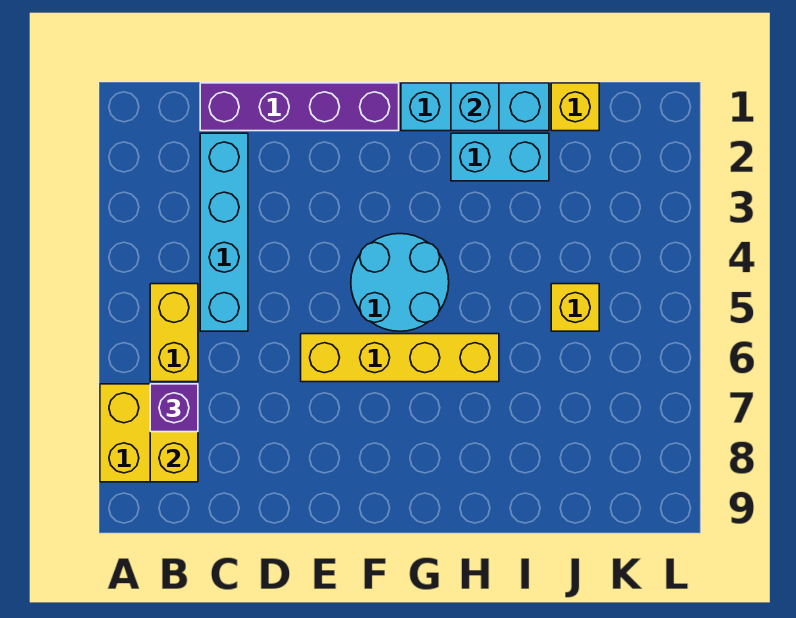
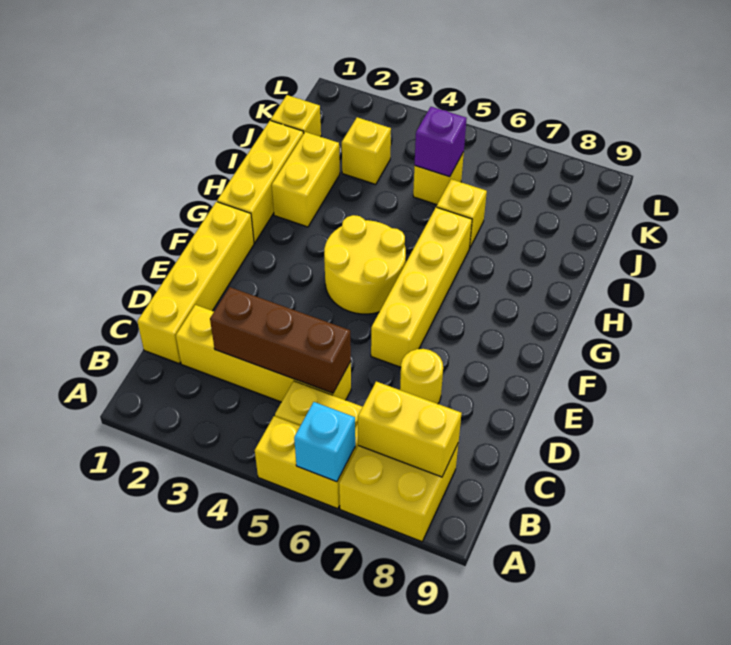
none -> yellow 1x2 brick [255,416,355,509]
purple 1x1 brick [150,384,198,432] -> purple 1x1 brick moved to [415,107,467,177]
purple 1x4 brick [200,83,399,131] -> yellow 1x4 brick [137,202,254,363]
cyan 1x4 brick [200,133,248,331] -> yellow 1x4 brick [176,305,351,402]
none -> brown 1x3 brick [210,287,351,393]
none -> yellow 1x1 round brick [400,349,443,404]
cyan 2x2 round brick [351,234,449,331] -> yellow 2x2 round brick [324,215,406,314]
cyan 1x3 brick [401,83,549,131] -> yellow 1x3 brick [217,120,304,243]
cyan 1x1 brick [451,83,499,131] -> cyan 1x1 brick moved to [294,402,355,482]
cyan 1x2 brick [451,133,549,181] -> yellow 1x2 brick [272,132,340,227]
none -> yellow 1x1 brick [437,179,487,248]
none -> yellow 1x1 brick [342,117,391,184]

